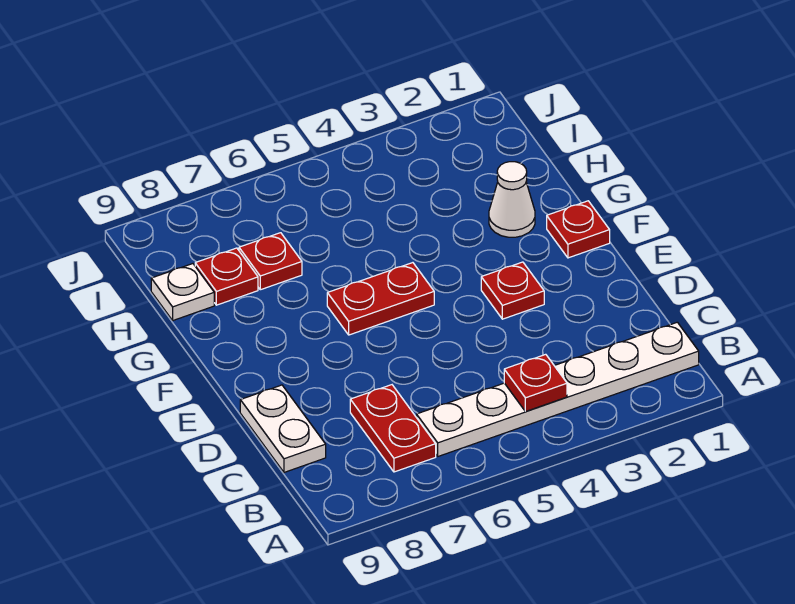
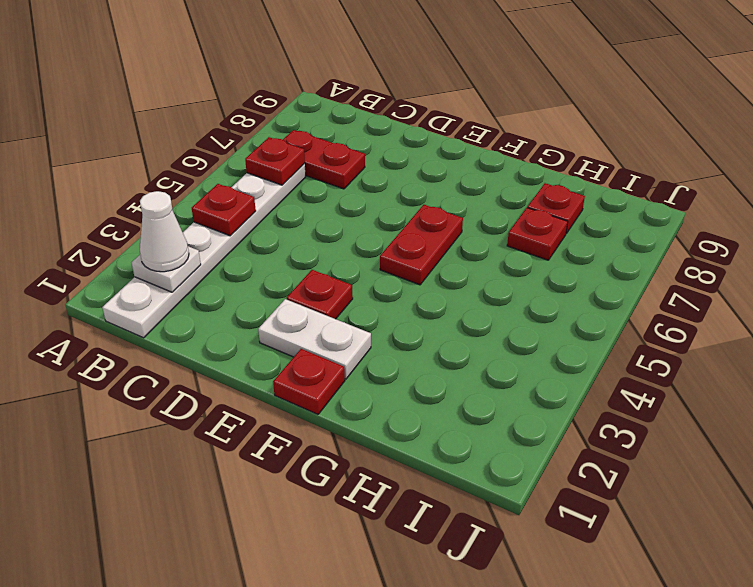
none -> red 1x1 plate [245,137,305,185]
white 1x2 plate [240,385,326,472] -> white 1x2 plate moved to [258,299,371,379]
white 1x1 cone [489,162,535,237] -> white 1x1 cone moved to [140,191,189,272]
white 1x1 plate [151,264,214,320] -> white 1x1 plate moved to [132,246,201,292]

